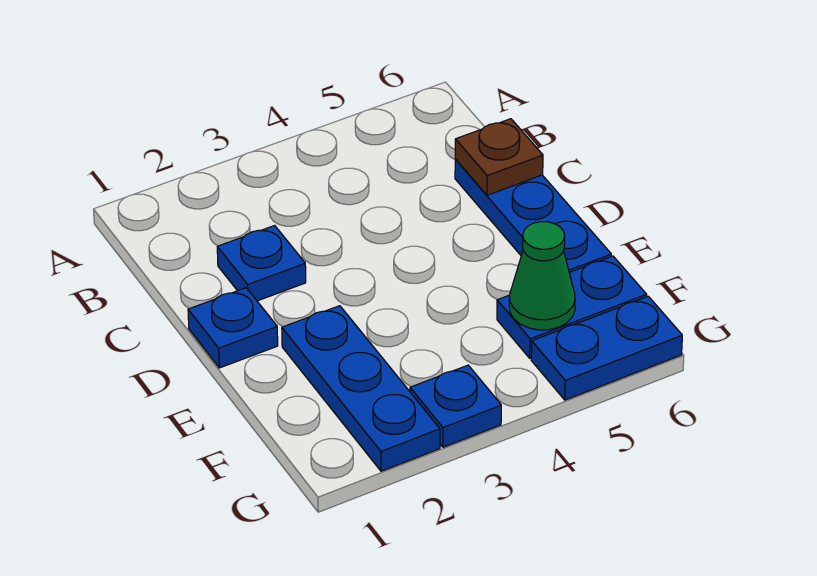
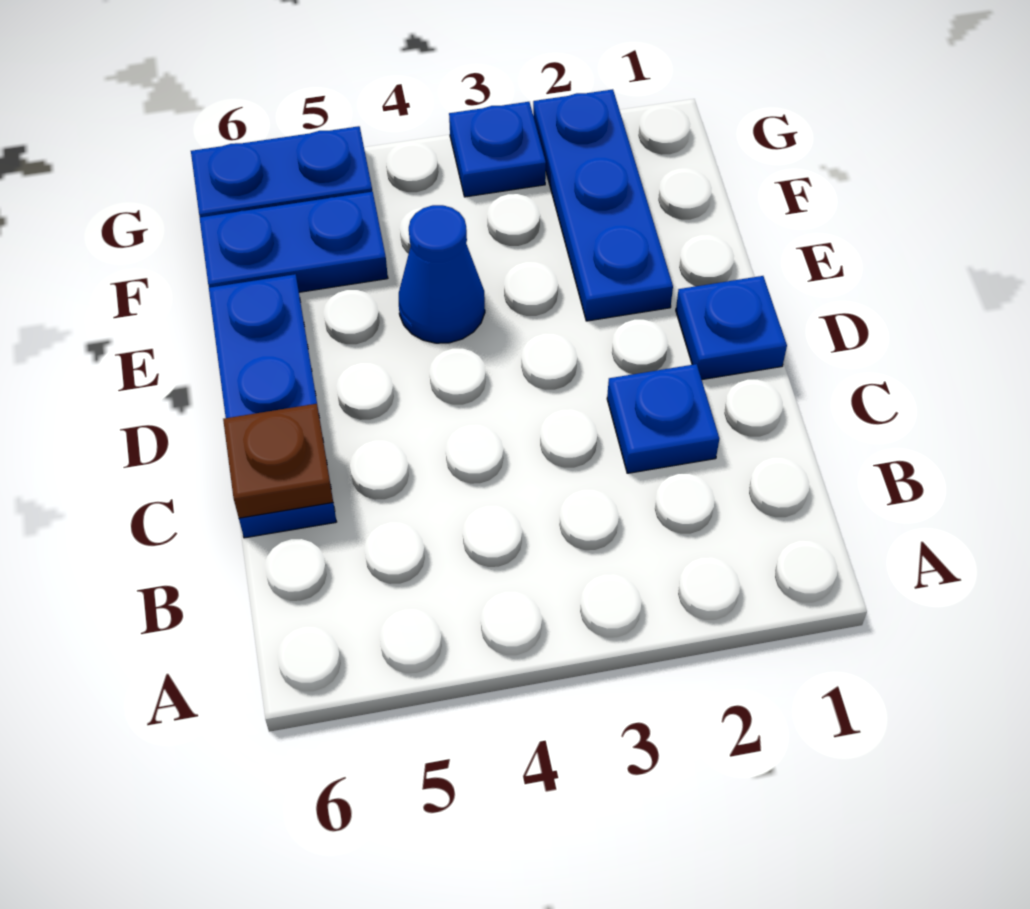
none -> blue 1x1 cone [399,205,485,343]
green 1x1 cone [509,222,575,330] -> none

